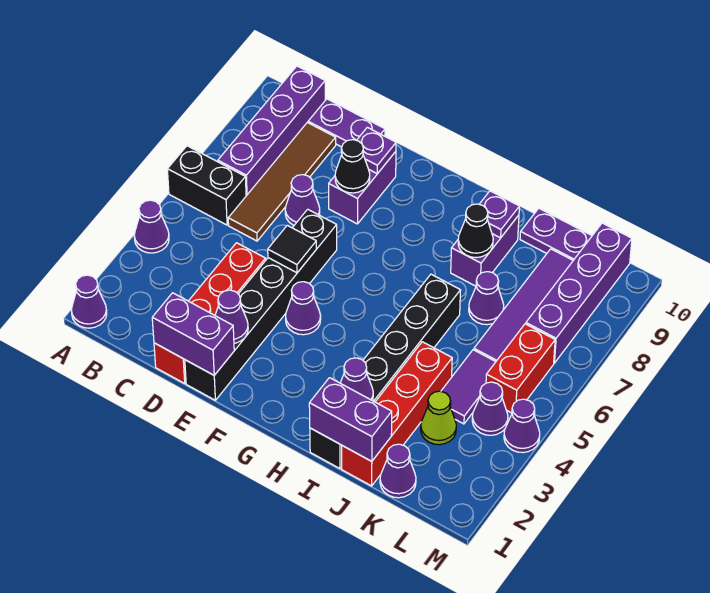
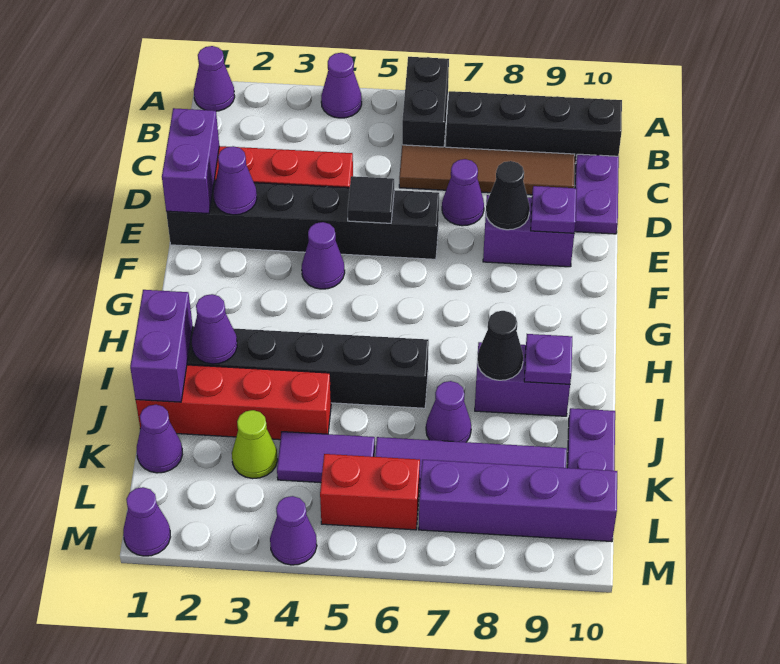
purple 1x4 brick [218,66,325,196] -> black 1x4 brick [446,91,622,163]
purple 1x1 cone [472,382,508,435] -> purple 1x1 cone moved to [123,487,170,556]

